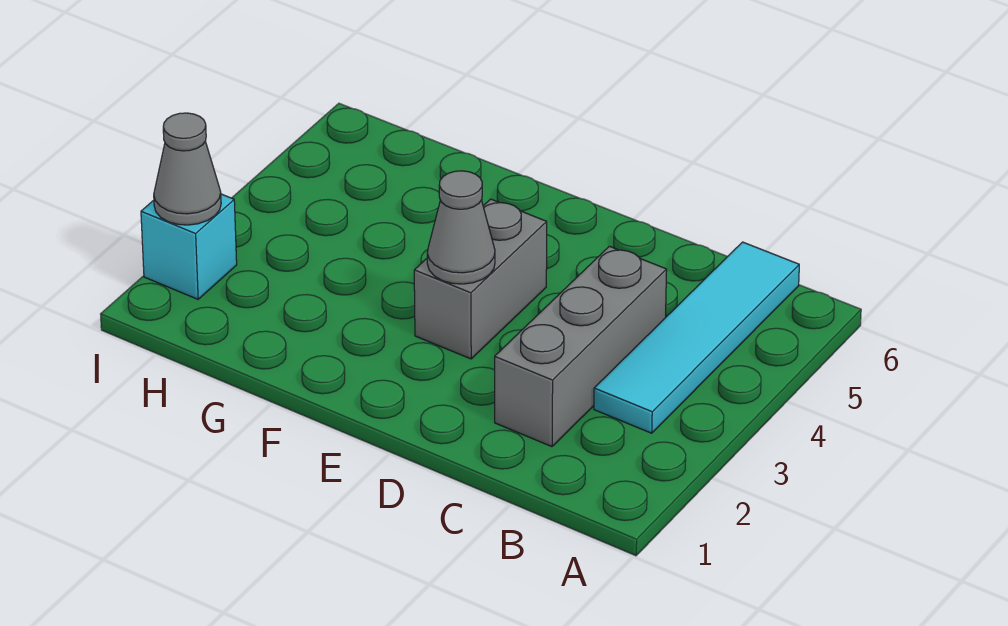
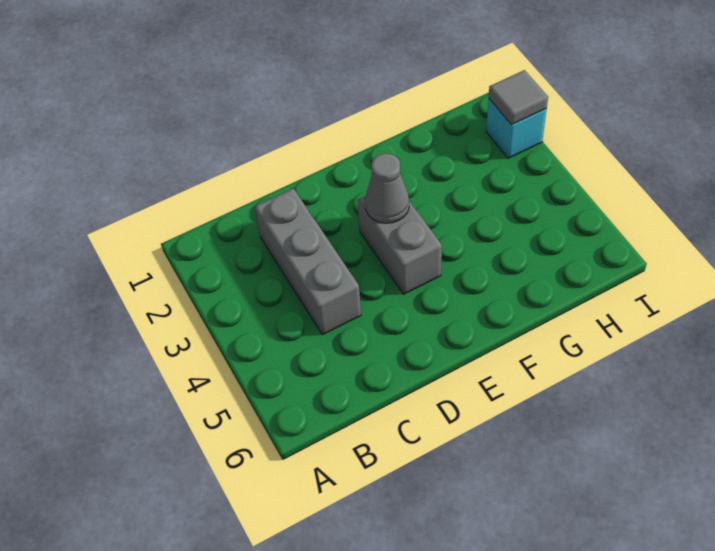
cyan 1x4 tile [594,242,799,433] -> none
grey 1x1 cone [154,113,221,225] -> grey 1x1 tile [489,70,548,125]

